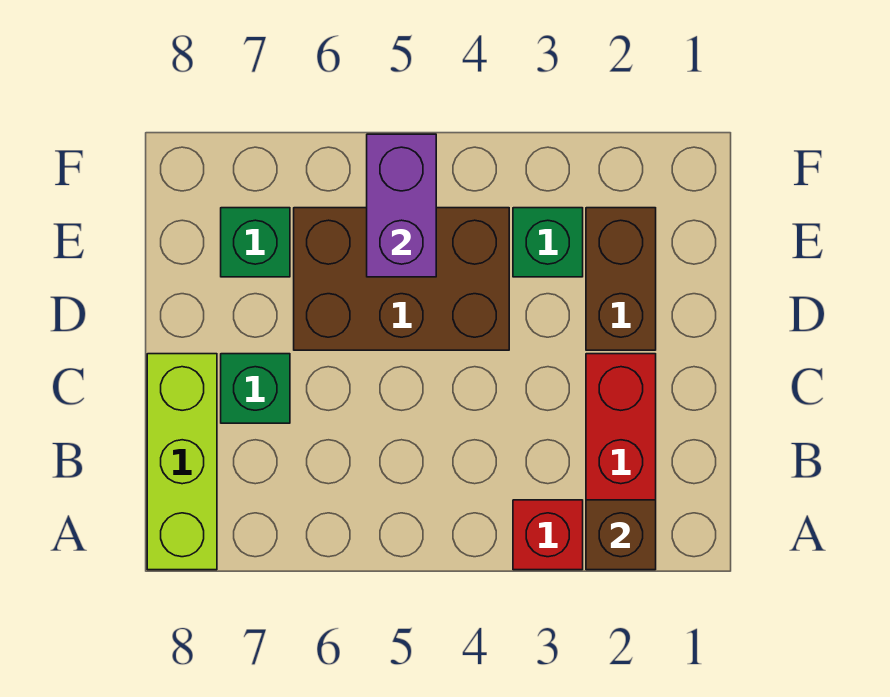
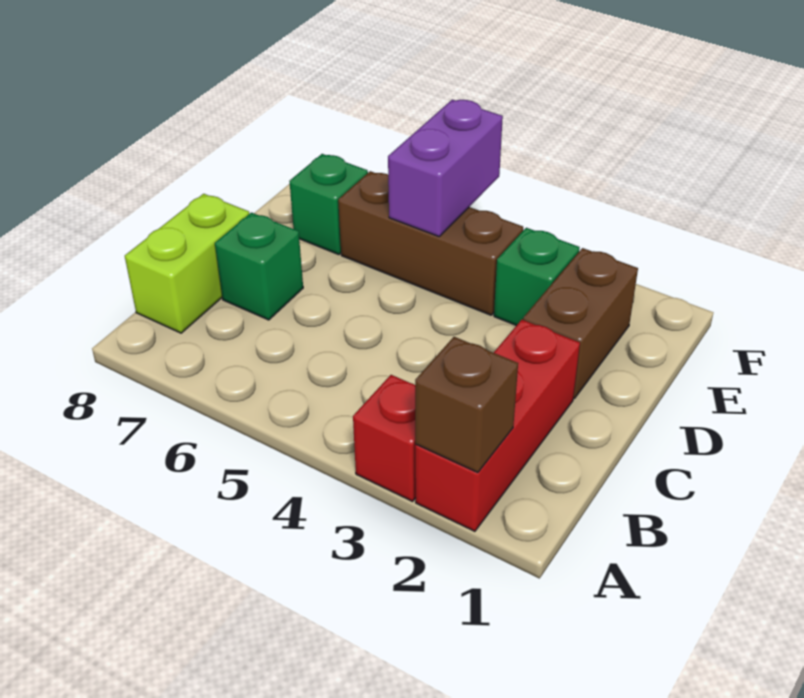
lime 1x3 brick [147,354,217,570] -> lime 1x2 brick [125,194,249,333]
brown 2x3 brick [294,208,509,350] -> brown 1x3 brick [338,171,523,315]

